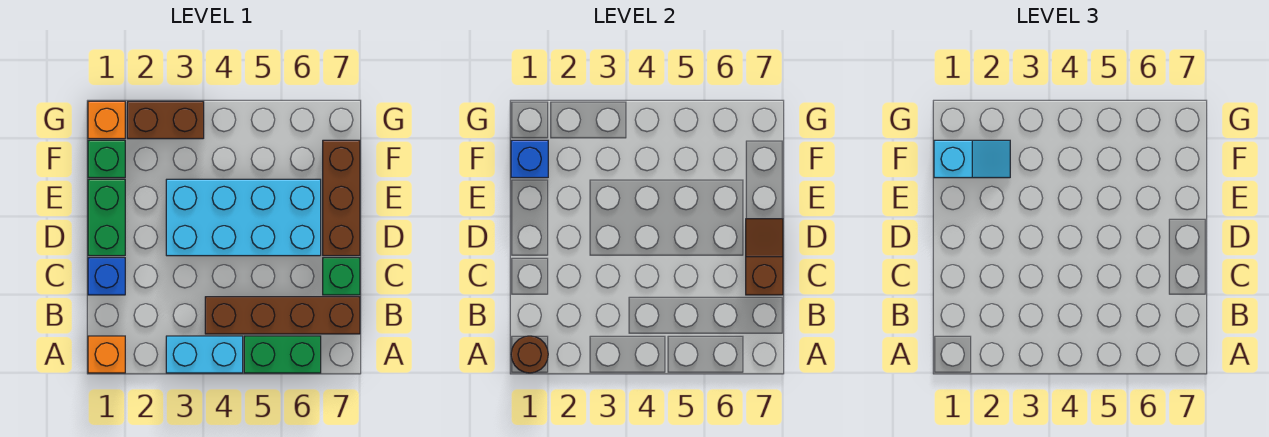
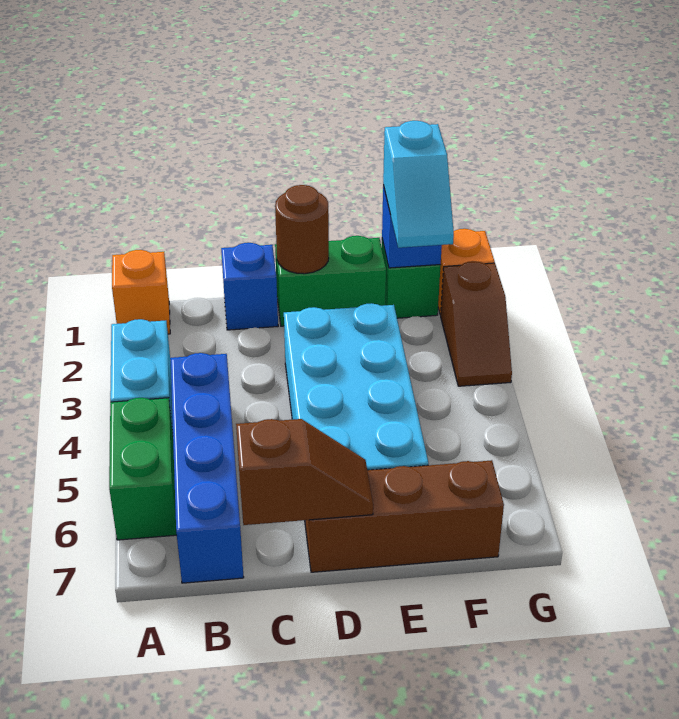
brown 1x1 round brick [511,336,548,373] -> brown 1x1 round brick moved to [275,185,329,274]
brown 1x4 brick [205,297,360,334] -> blue 1x4 brick [170,353,244,583]
green 1x1 brick [323,258,360,295] -> none
brown 1x2 brick [127,101,204,139] -> brown 1x2 slope [441,261,512,386]

